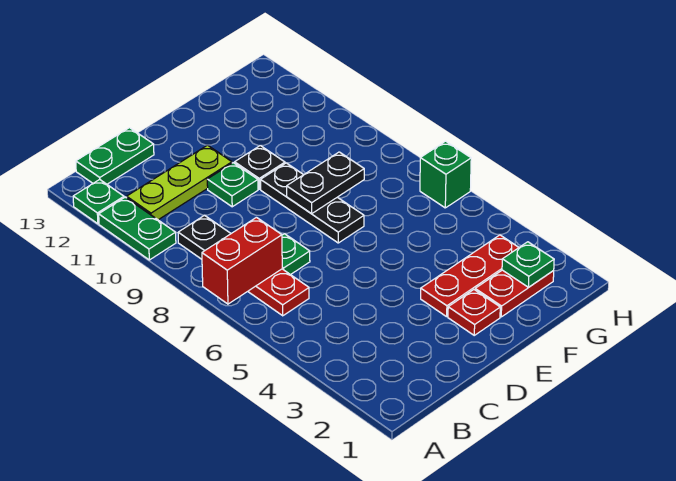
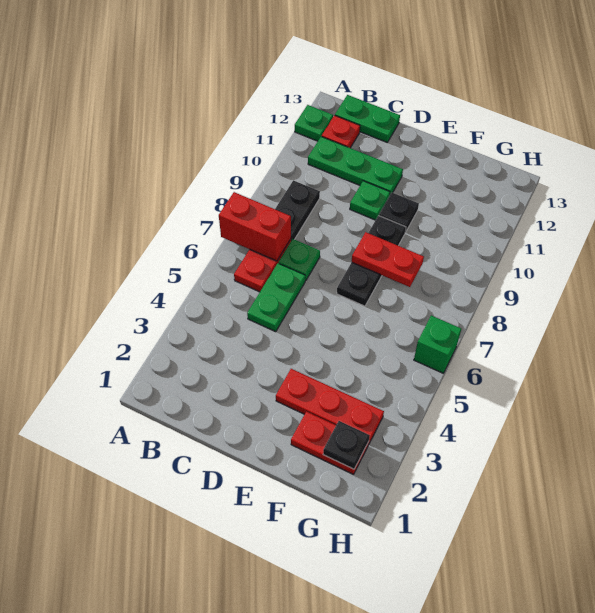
green 1x2 plate [99,197,176,260] -> green 1x2 plate moved to [247,264,305,332]
lime 1x3 plate [127,145,232,220] -> green 1x3 plate [308,136,403,194]
red 1x1 plate [448,290,500,335] -> red 1x1 plate moved to [322,115,360,148]
black 1x2 plate [287,152,364,214] -> red 1x2 plate [352,232,424,287]
green 1x1 plate [502,242,554,287] -> black 1x1 plate [323,421,370,469]

